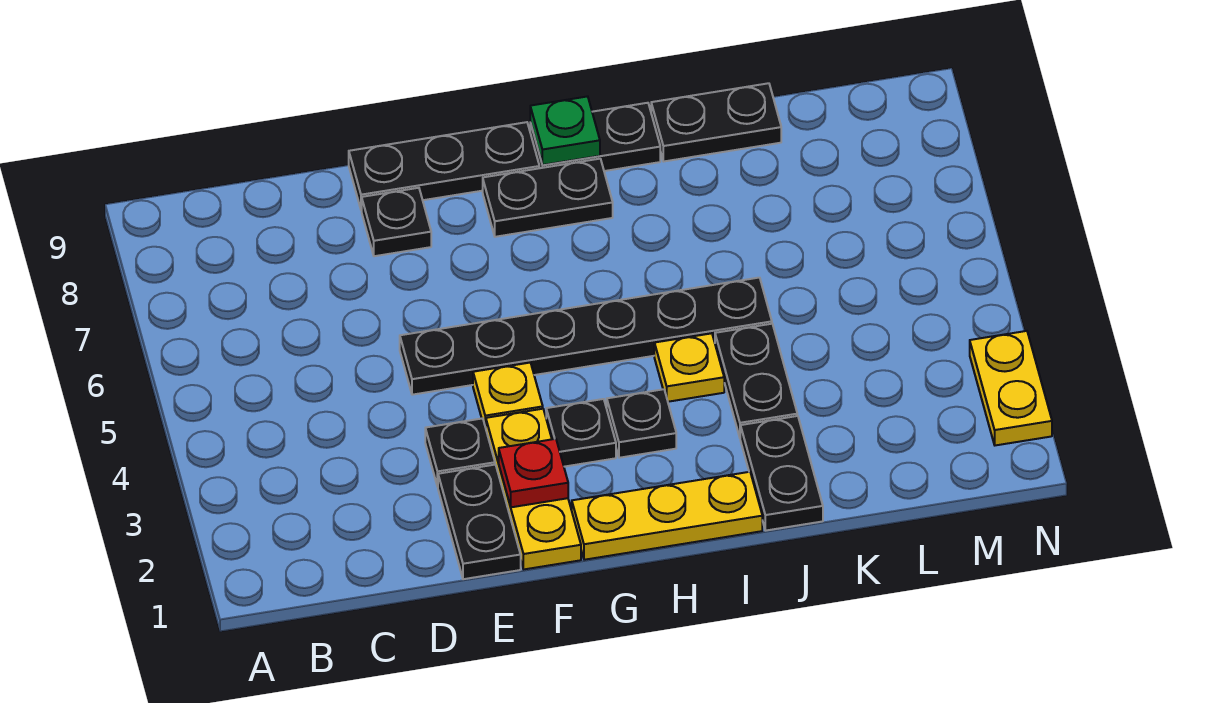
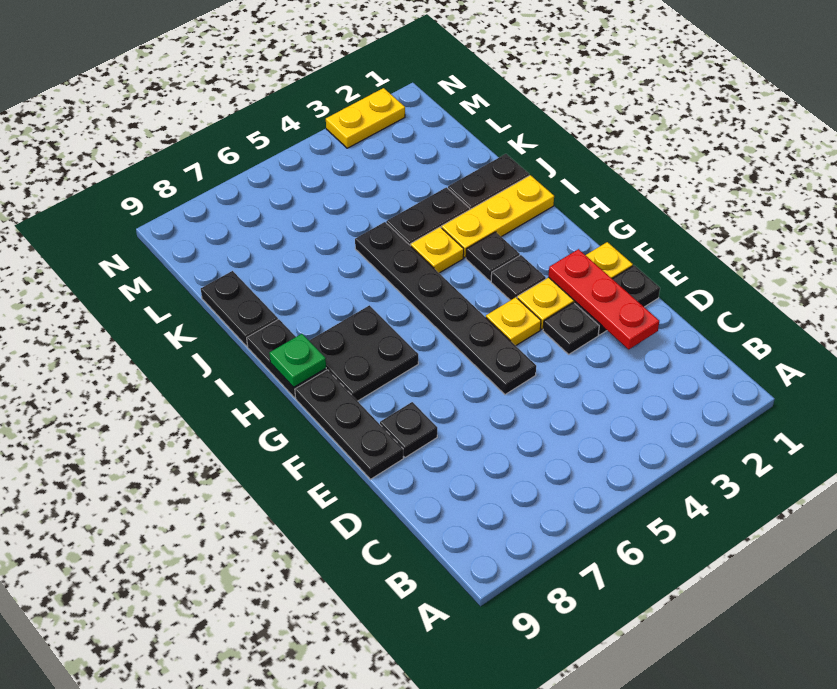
red 1x1 plate [499,439,568,507] -> red 1x3 plate [549,249,659,349]
yellow 1x3 plate [572,472,762,560] -> yellow 1x3 plate turned to [442,175,554,258]
black 1x2 plate [483,159,613,237] -> black 2x2 plate [309,305,418,401]

